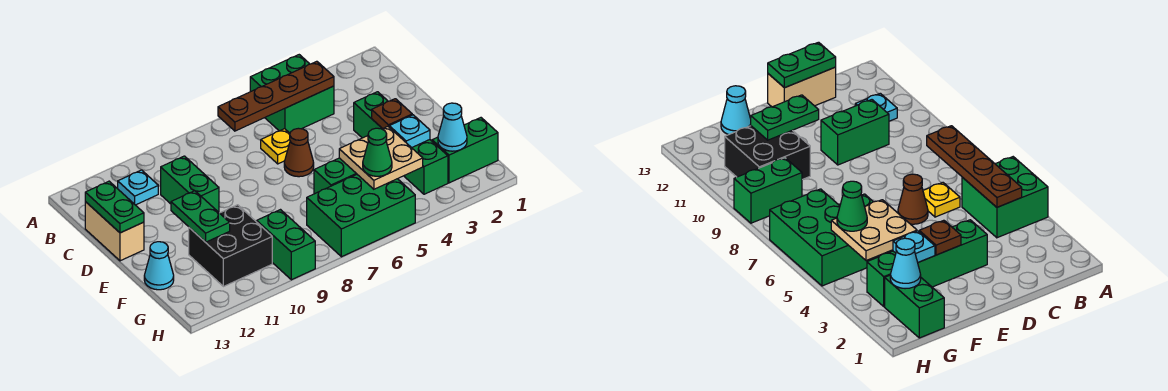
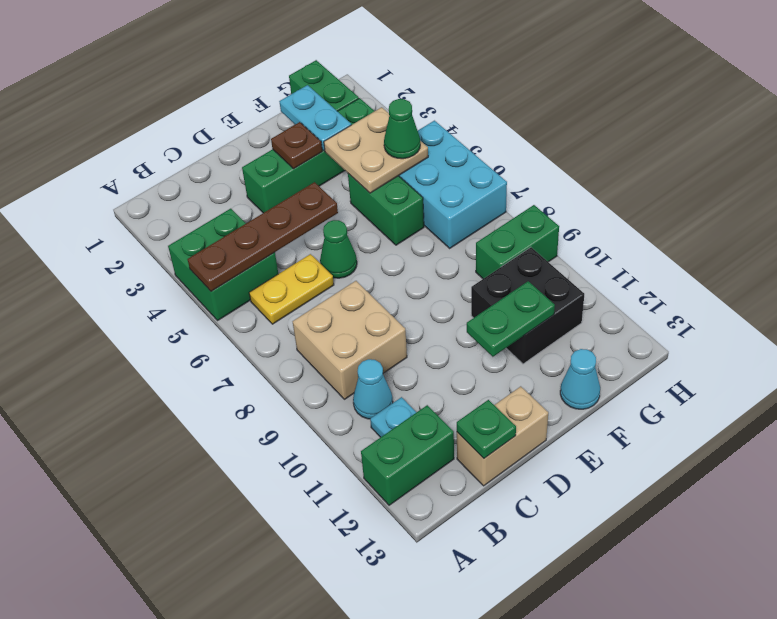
brown 1x4 plate [218,61,334,131] -> brown 1x4 plate turned to [187,182,338,291]
none -> tan 2x2 brick [293,281,407,399]
yellow 1x1 plate [261,129,290,164] -> yellow 1x2 plate [249,254,334,324]
green 1x2 brick [161,156,219,212] -> green 1x2 brick moved to [361,405,454,505]
green 1x2 plate [85,181,144,233] -> green 1x1 plate [457,400,516,458]
brown 1x1 cone [284,128,314,177] -> green 1x1 cone [320,220,357,278]
cyan 1x1 plate [389,115,430,148] -> cyan 1x2 plate [279,85,351,150]
cyan 1x1 cone [438,103,467,151] -> cyan 1x1 cone moved to [353,359,393,419]
green 2x3 brick [307,175,415,257] -> cyan 2x3 brick [399,121,507,248]

